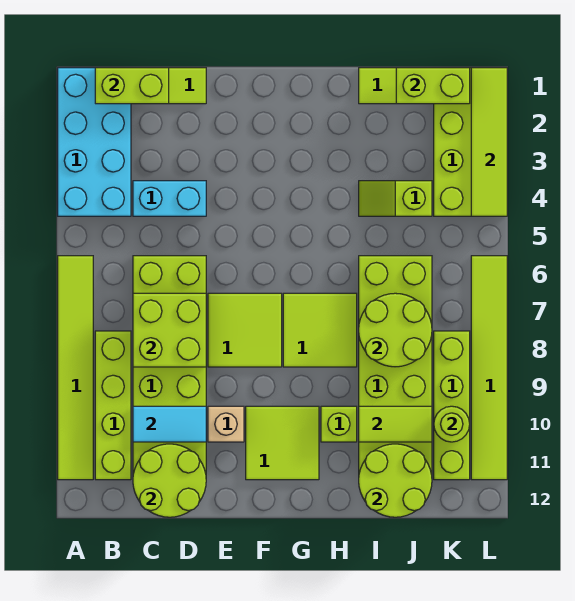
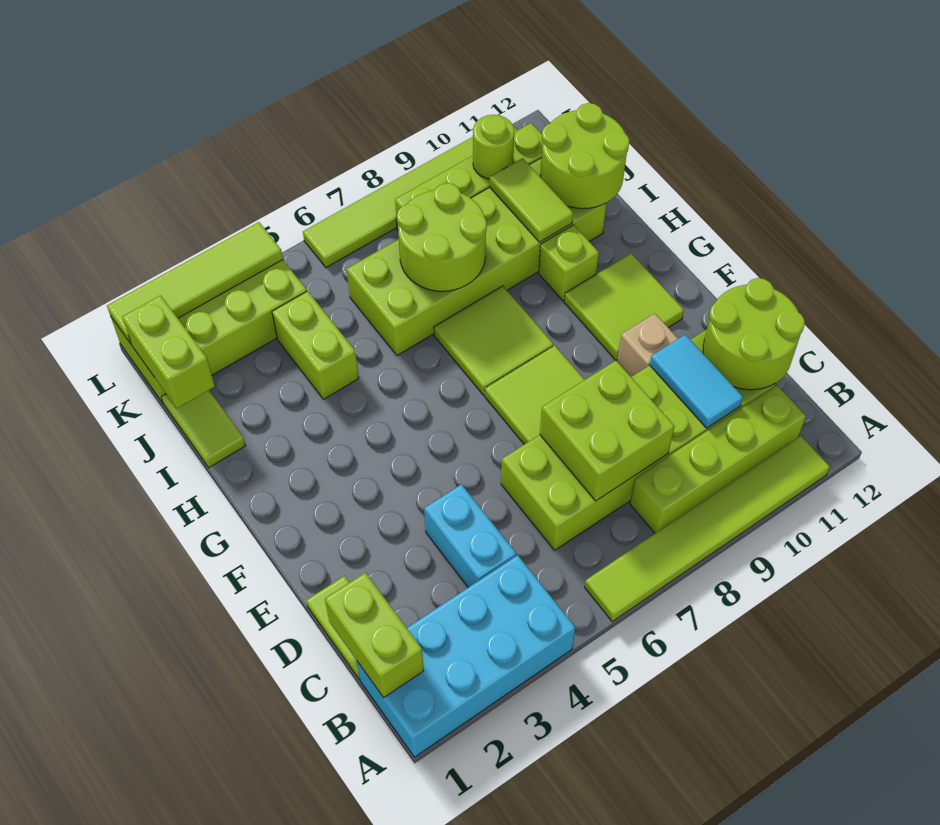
lime 1x2 slope [359,181,432,216] -> lime 1x2 brick [272,291,359,399]

